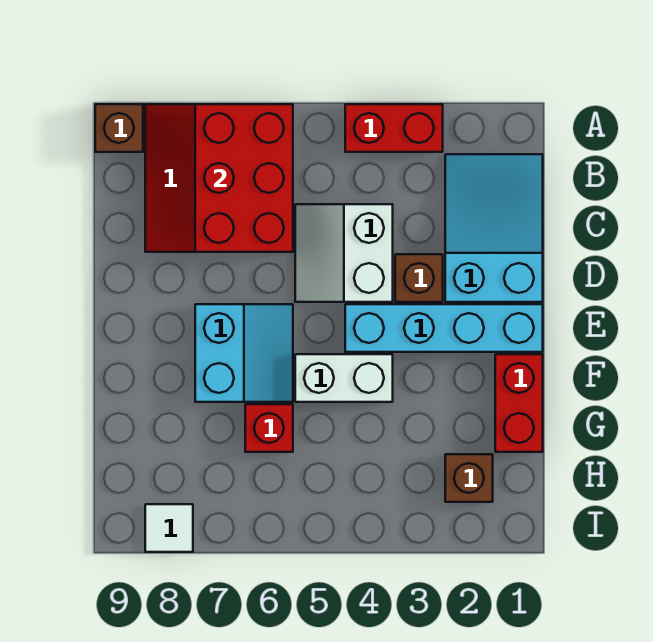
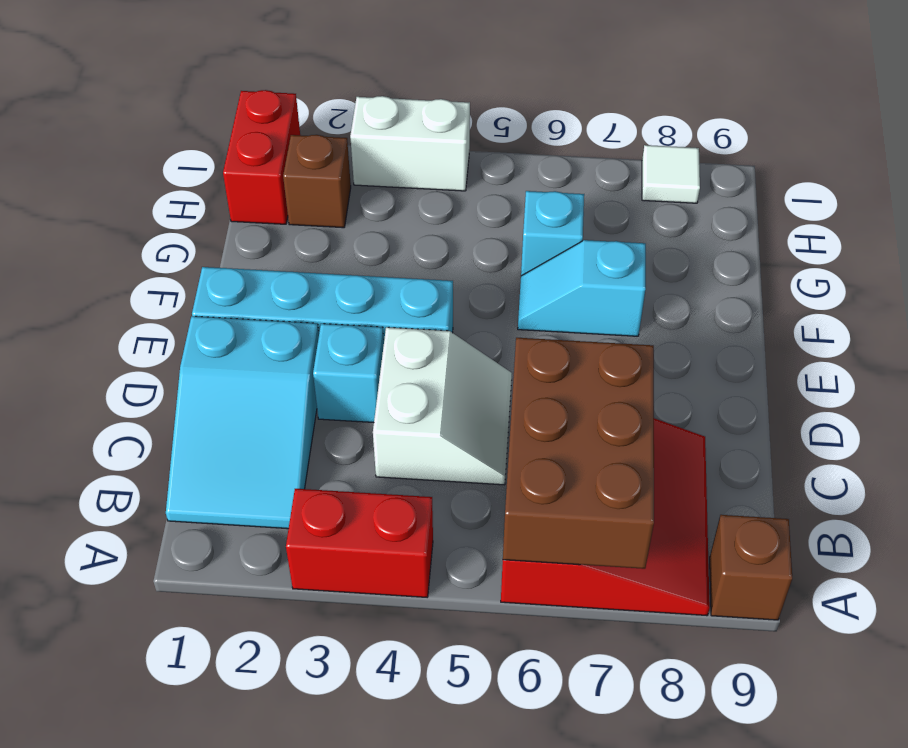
red 2x3 brick [195,104,293,252] -> brown 2x3 brick [503,338,654,569]
brown 1x1 brick [395,254,443,302] -> cyan 1x1 brick [313,324,384,422]
cyan 2x2 slope [195,304,293,402] -> cyan 1x2 slope [518,240,646,336]
red 1x2 brick [495,354,543,452] -> red 1x2 brick moved to [223,90,300,224]
white 1x2 brick [295,354,393,402] -> white 1x2 brick moved to [350,96,470,191]
red 1x1 brick [245,404,293,452] -> cyan 1x1 brick [521,191,584,276]

